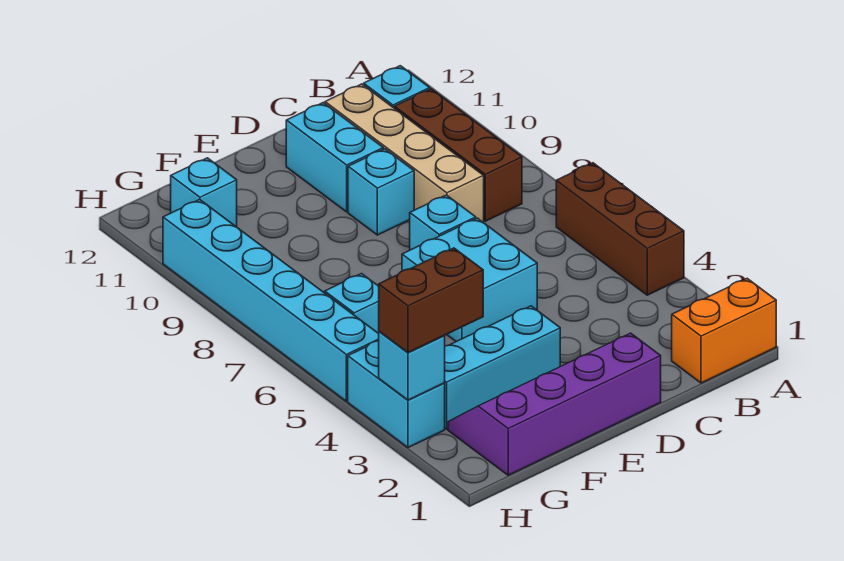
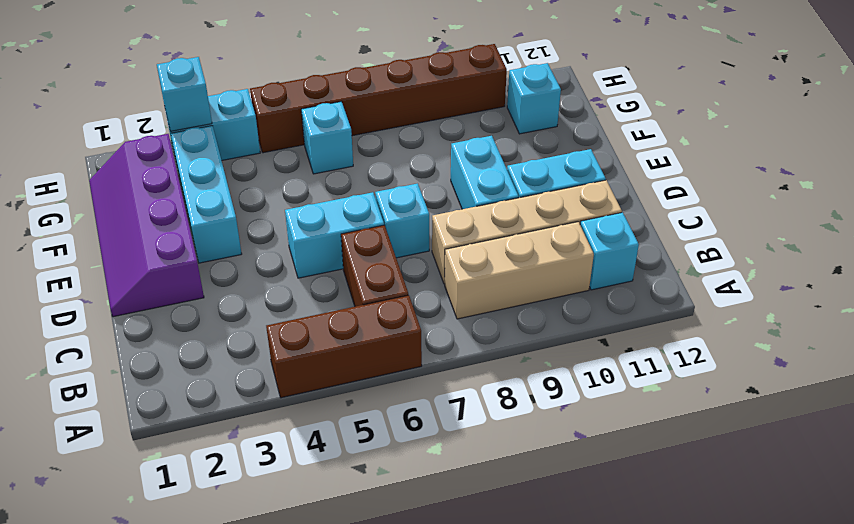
orange 1x2 brick [672,279,776,383] -> none
brown 1x3 brick [394,89,522,221] -> tan 1x3 brick [445,222,594,319]
purple 2x4 slope [448,333,661,475] -> purple 2x4 slope turned to [89,134,204,317]
cyan 2x2 brick [402,218,537,342] -> cyan 1x2 brick [285,192,384,278]
cyan 1x1 brick [348,149,414,235] -> cyan 1x2 brick [451,136,519,209]
brown 1x2 brick [379,248,483,353] -> brown 1x2 brick moved to [341,225,408,307]
cyan 1x6 brick [163,200,379,401] -> brown 1x6 brick [250,44,507,153]

